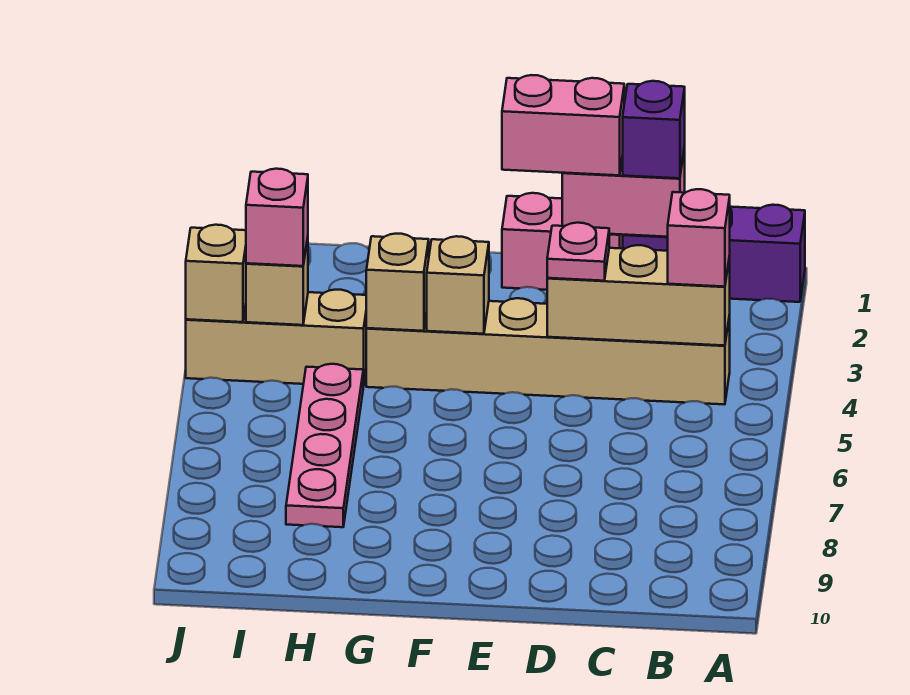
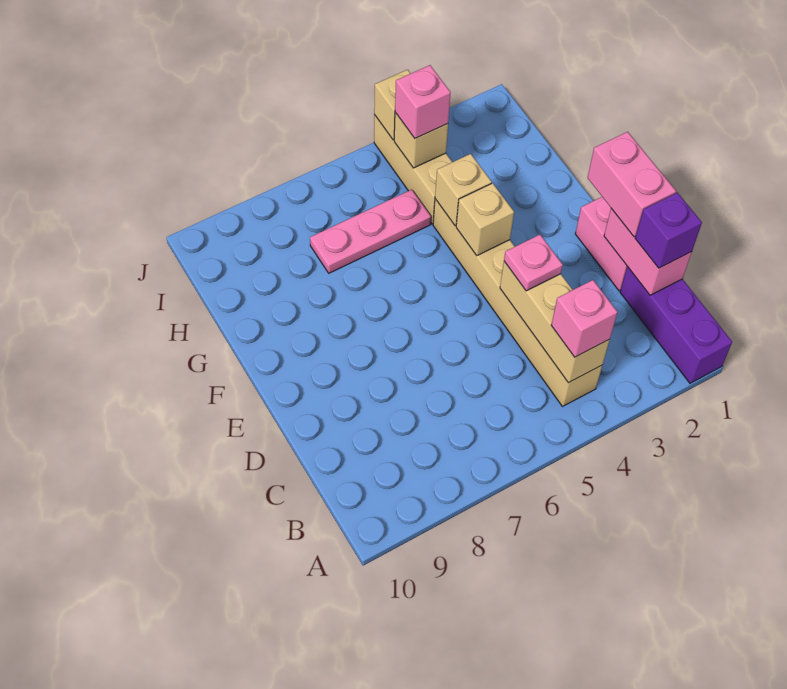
pink 1x4 plate [286,364,363,527] -> pink 1x3 plate [310,190,431,273]

